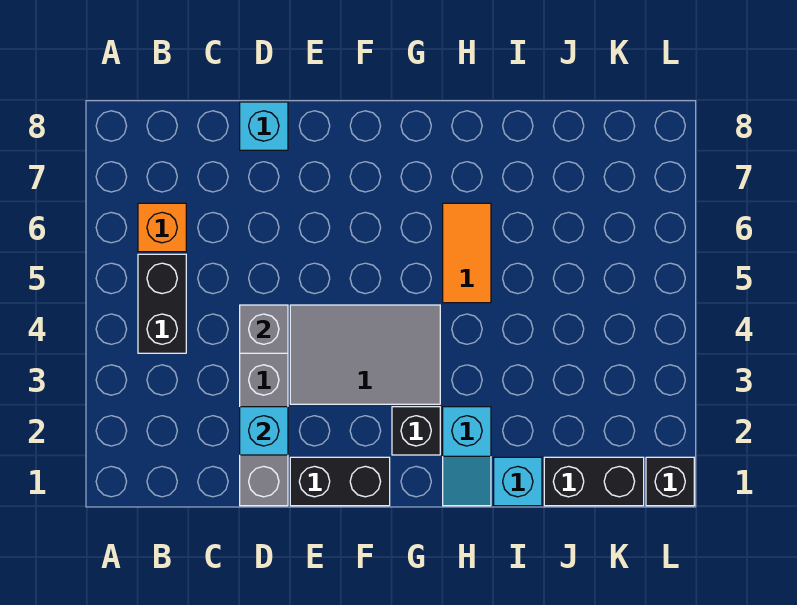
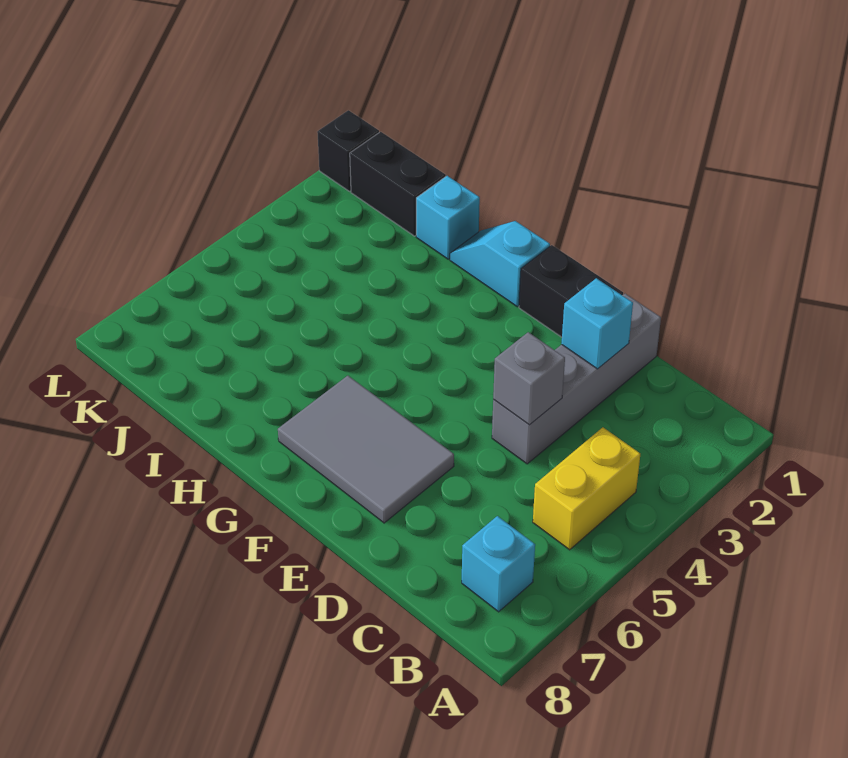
black 1x2 brick [138,254,186,353] -> yellow 1x2 brick [533,427,640,550]
orange 1x1 brick [138,203,186,252] -> none
cyan 1x1 brick [240,102,288,150] -> cyan 1x1 brick moved to [462,516,535,612]
grey 2x3 tile [290,305,440,404] -> grey 2x3 tile moved to [278,376,454,523]
black 1x1 brick [392,407,440,455] -> none
cyan 1x2 slope [443,407,491,506] -> cyan 1x2 slope turned to [450,221,550,307]
orange 1x2 tile [443,203,491,303] -> none

